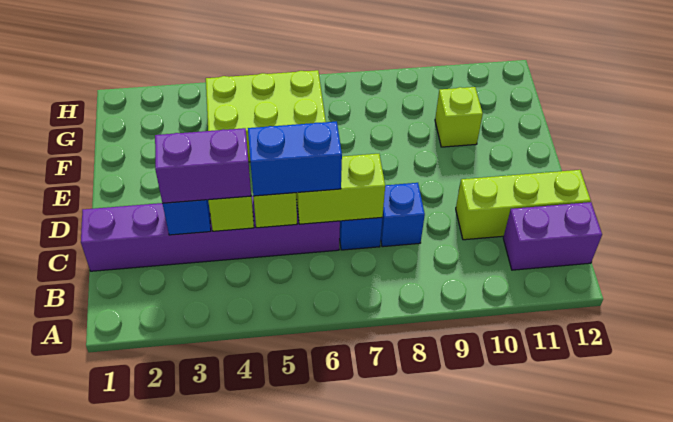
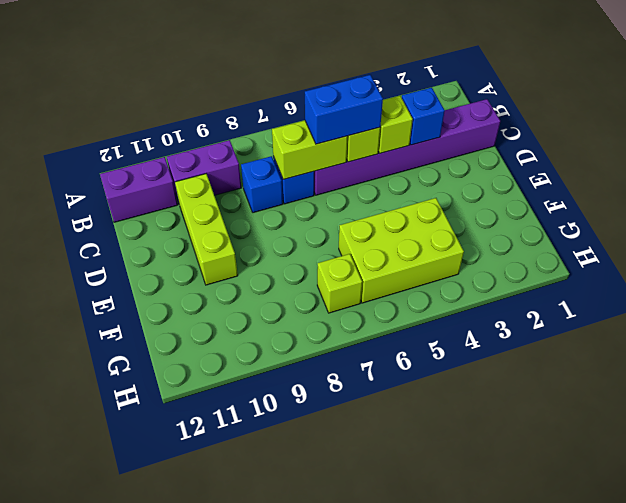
purple 1x2 brick [155,128,251,203] -> purple 1x2 brick moved to [167,140,241,202]
lime 1x3 brick [456,170,591,240] -> lime 1x3 brick turned to [175,174,238,285]
lime 1x1 brick [435,87,483,147] -> lime 1x1 brick moved to [317,254,362,313]

